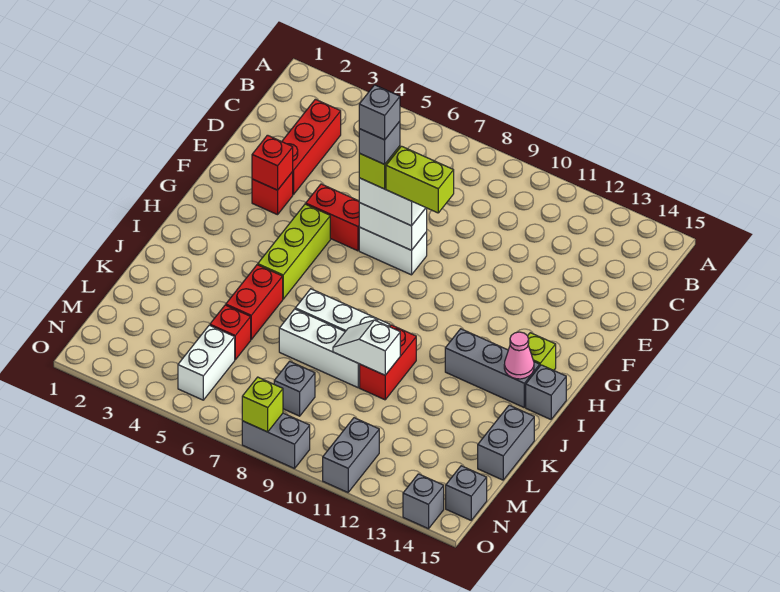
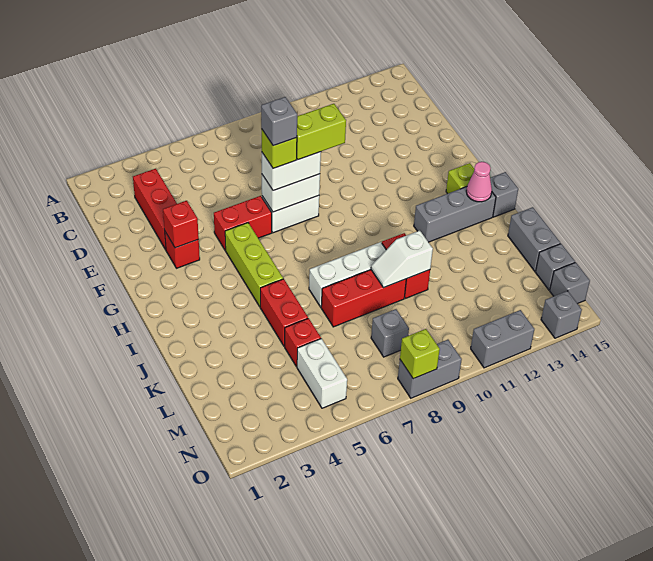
grey 1x1 brick [359,85,400,140] -> grey 1x1 brick moved to [536,244,575,290]
white 1x3 brick [279,309,360,388] -> red 1x3 brick [321,270,406,327]
grey 1x2 brick [323,418,379,492] -> grey 1x2 brick turned to [471,310,534,368]

